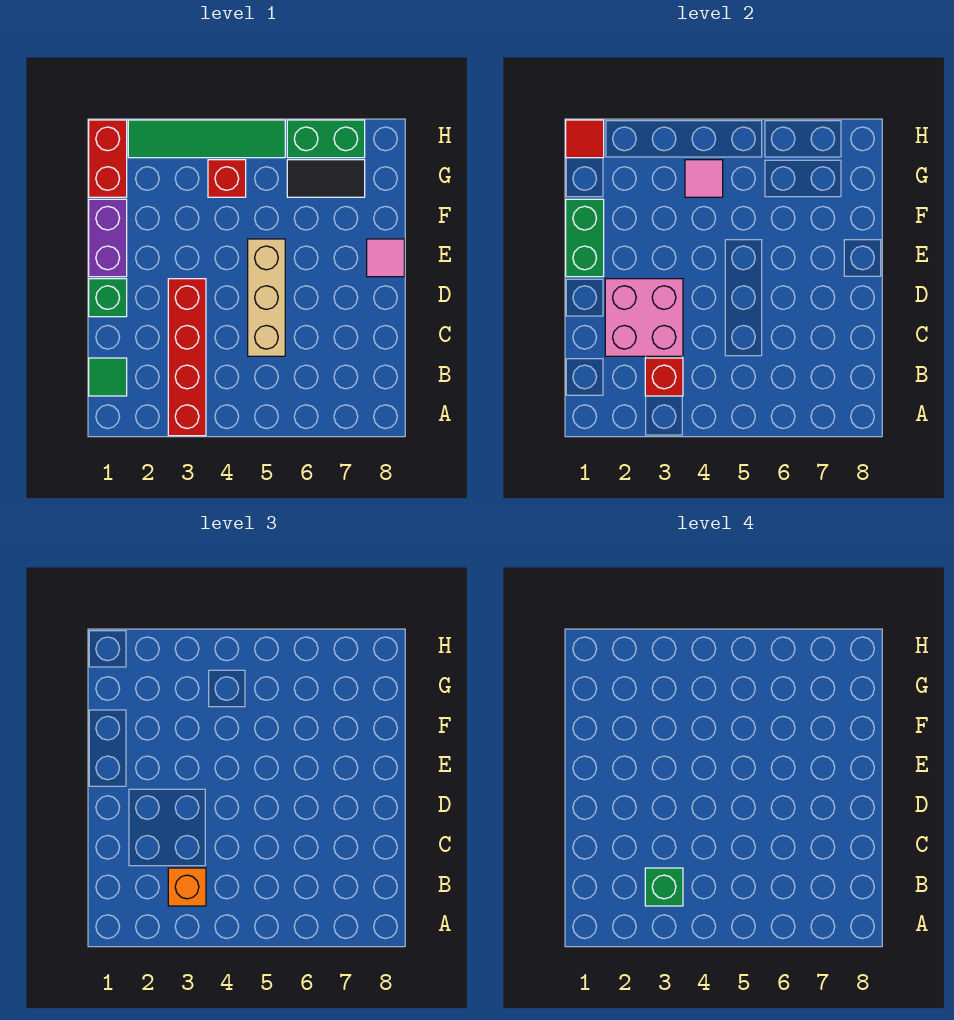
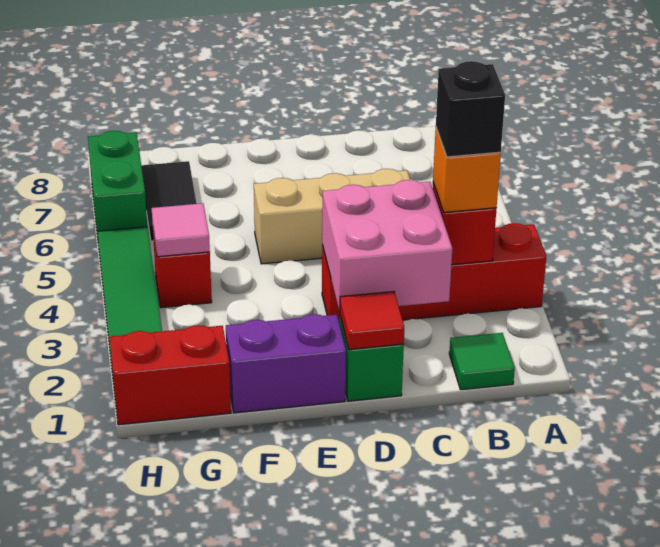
green 1x1 brick [645,868,683,906] -> black 1x1 brick [436,61,505,157]
green 1x2 brick [566,199,604,277] -> none
pink 1x1 tile [367,239,404,277] -> none
red 1x1 tile [566,120,604,158] -> red 1x1 tile moved to [340,292,404,349]

